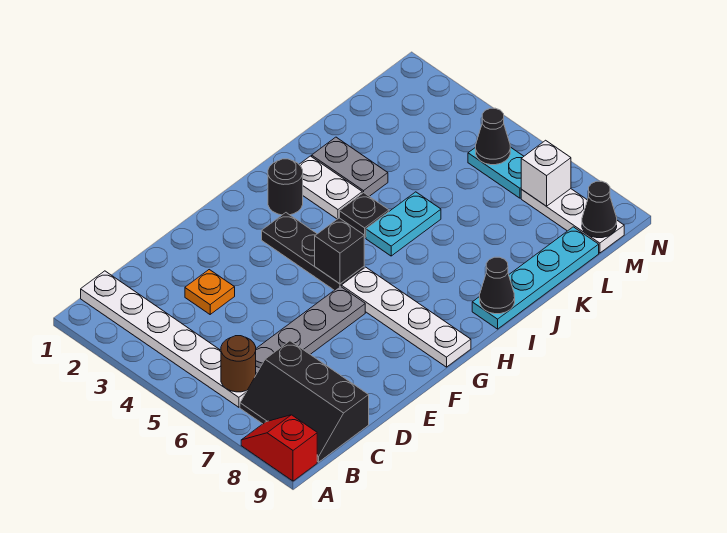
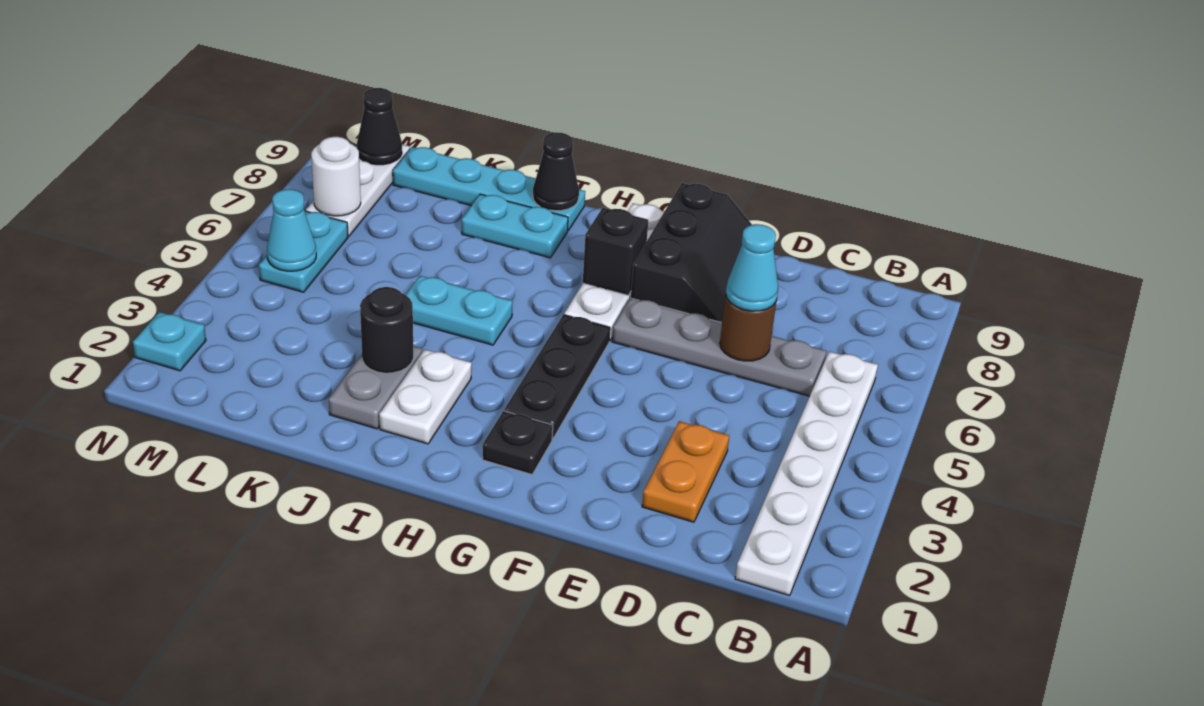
red 1x2 slope [241,415,317,481] -> none
brown 1x1 round brick [221,336,256,392] -> brown 1x1 round brick moved to [720,295,777,361]
black 2x3 slope [240,341,369,462] -> black 2x3 slope moved to [631,183,752,323]
orange 1x1 plate [185,270,235,314] -> orange 1x2 plate [642,421,729,522]
none -> cyan 1x1 cone [726,224,778,311]
black 1x1 brick [315,218,364,284] -> black 1x1 brick moved to [583,208,648,295]
black 1x1 round brick [268,159,303,215] -> black 1x1 round brick moved to [360,287,414,373]
black 1x1 plate [339,193,389,238] -> black 1x1 plate moved to [482,411,553,474]
none -> cyan 1x2 plate [462,194,568,258]
black 1x1 cone [476,108,510,165] -> cyan 1x1 cone [267,189,316,271]
white 1x1 brick [521,140,571,206] -> white 1x1 round brick [311,137,361,216]
none -> cyan 1x1 plate [133,312,206,371]

